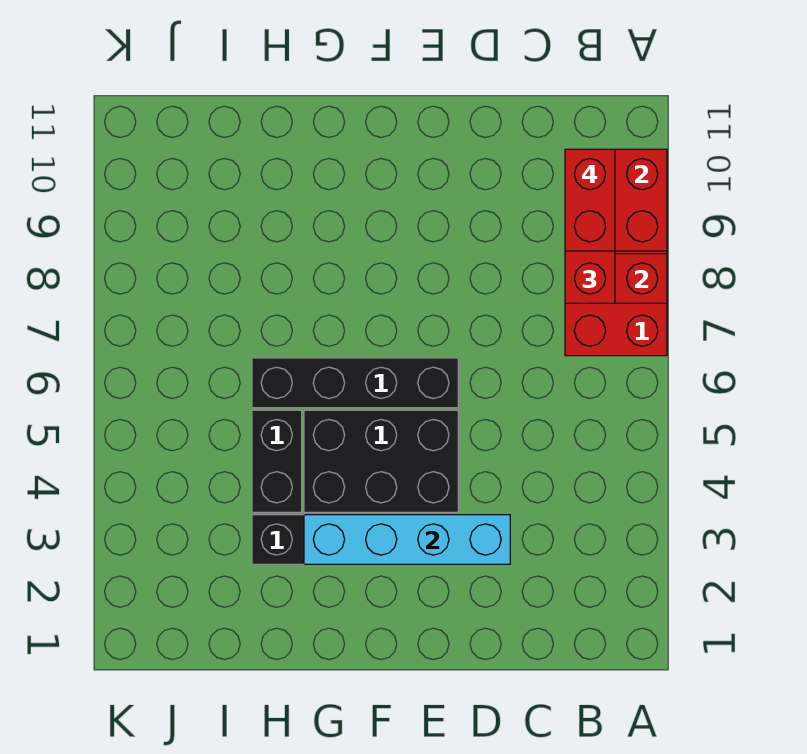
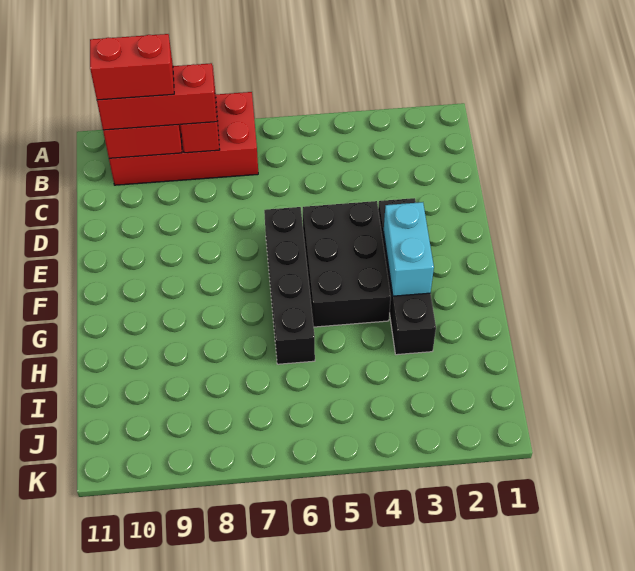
cyan 1x4 brick [304,515,510,564] -> cyan 1x2 brick [383,202,434,296]
black 1x2 brick [252,410,302,512] -> none

